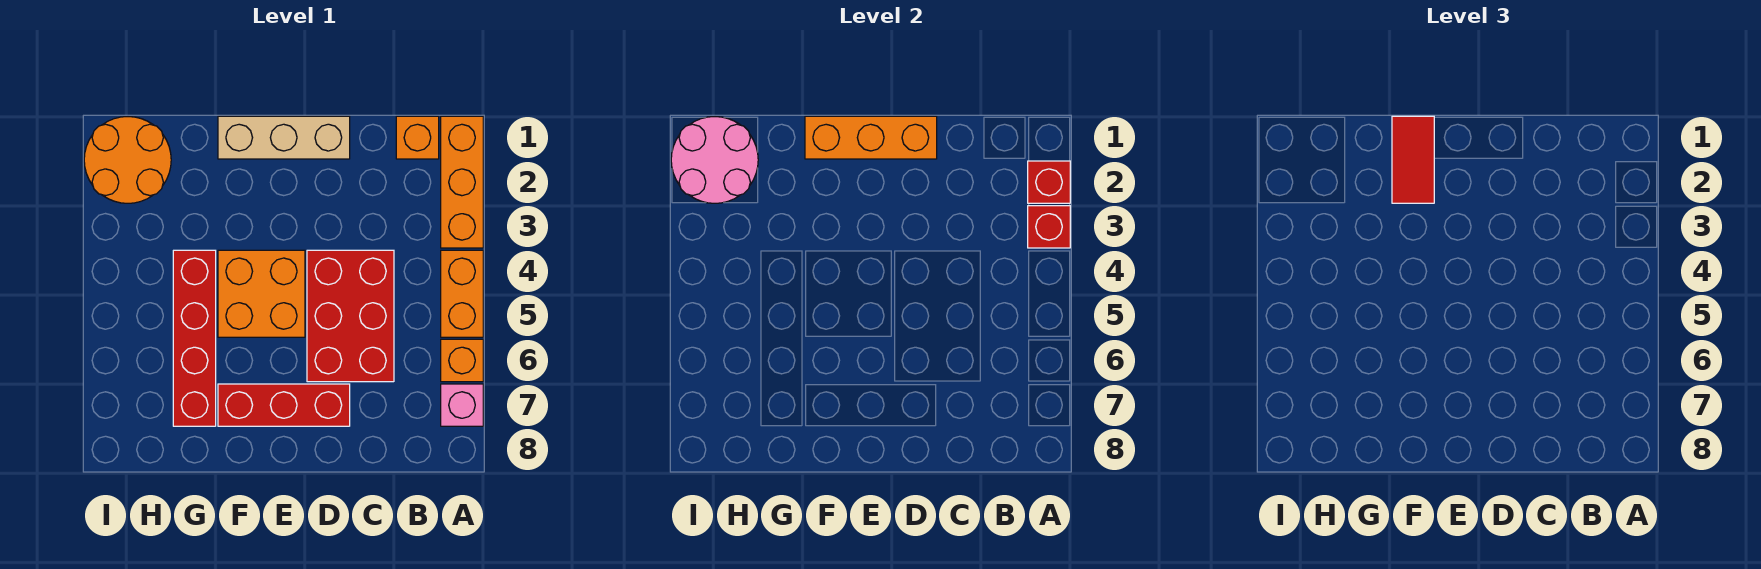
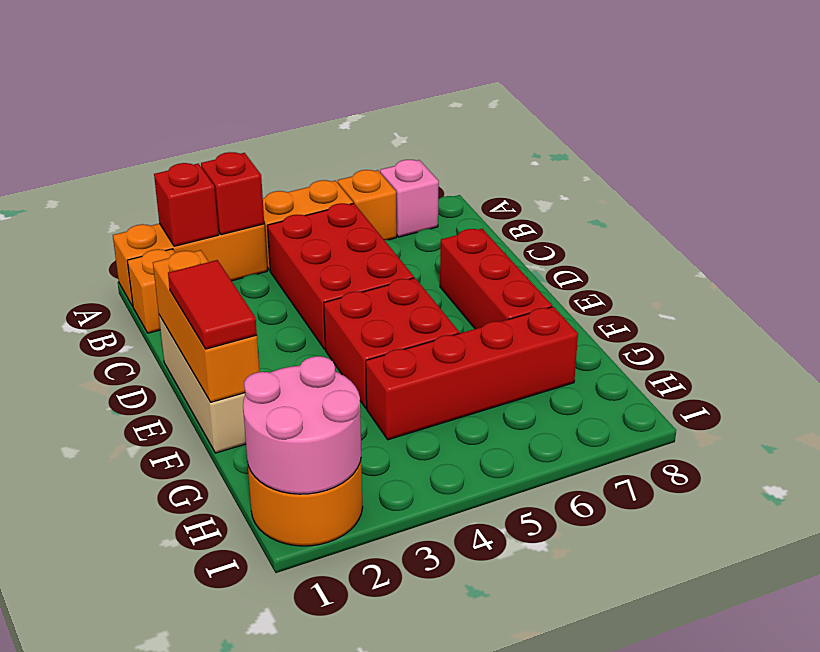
red 2x3 brick [307,250,394,382] -> red 2x3 brick turned to [267,203,414,349]
orange 2x2 brick [218,250,305,337] -> red 2x2 brick [324,278,459,408]
red 1x2 tile [1392,116,1434,203] -> red 1x2 tile turned to [168,260,257,349]

